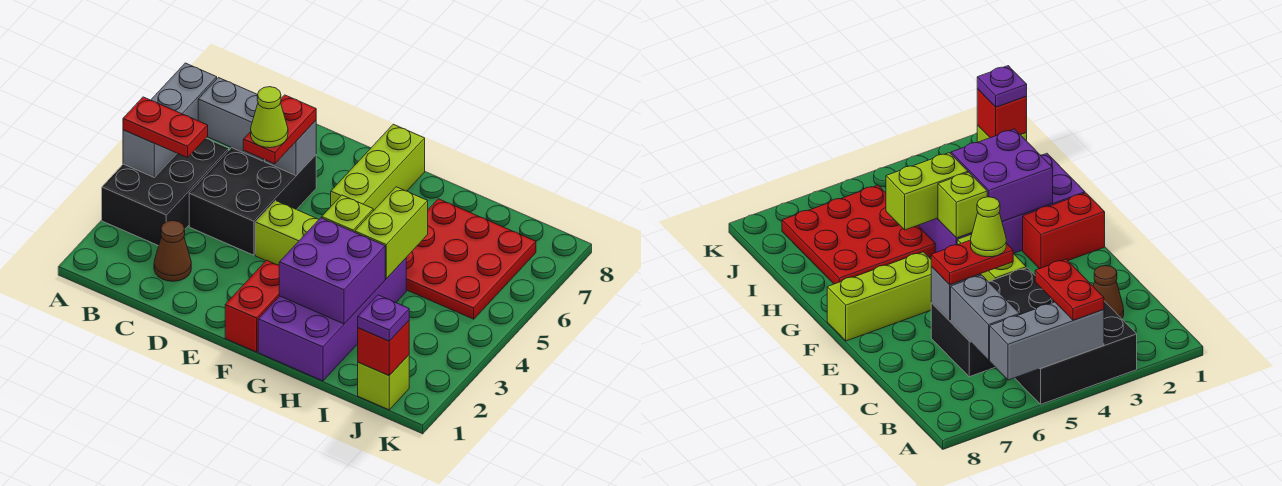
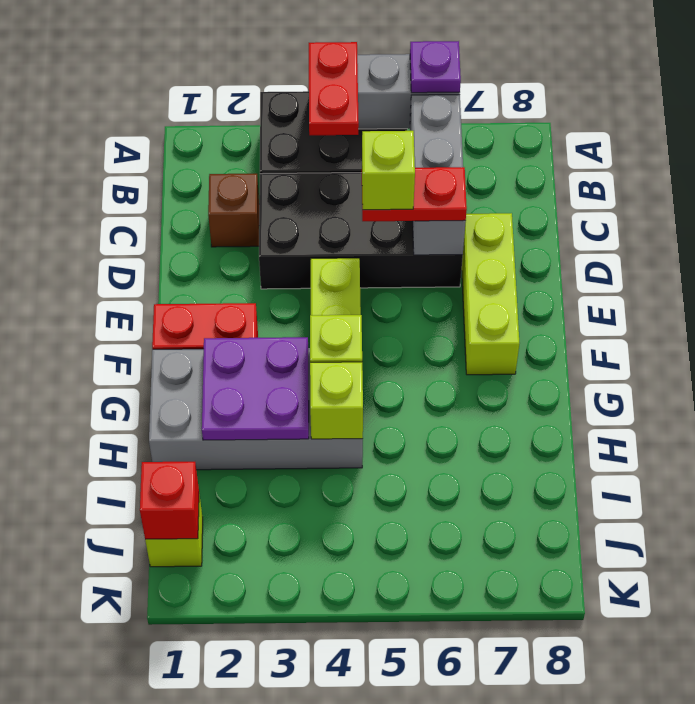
brown 1x1 cone [154,221,191,281] -> brown 1x1 brick [208,174,259,247]
black 2x3 brick [189,148,316,255] -> black 2x4 brick [259,173,463,289]
lime 1x1 cone [251,87,288,148] -> lime 1x1 brick [362,131,415,210]
lime 1x3 brick [331,124,425,211] -> lime 1x3 brick turned to [462,213,520,375]
purple 2x4 brick [258,258,406,381] -> grey 2x4 brick [149,348,363,470]
purple 2x2 brick [279,218,385,324] -> purple 2x2 plate [202,337,309,440]
lime 1x2 brick [355,187,428,279] -> lime 1x1 brick [310,362,363,439]
red 3x3 plate [406,199,536,319] -> none
purple 1x1 plate [358,295,409,341] -> purple 1x1 plate moved to [410,41,461,93]

